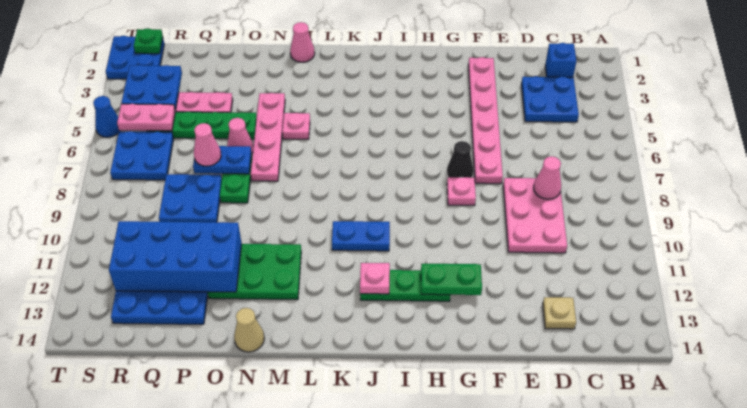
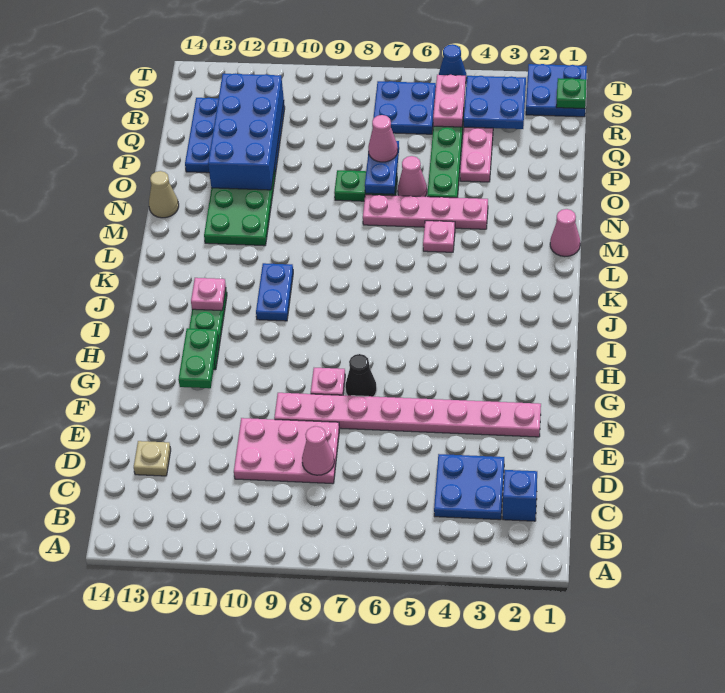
pink 1x6 plate [468,57,503,184] -> pink 1x8 plate [274,393,541,437]
blue 2x2 plate [159,174,222,222] -> none

